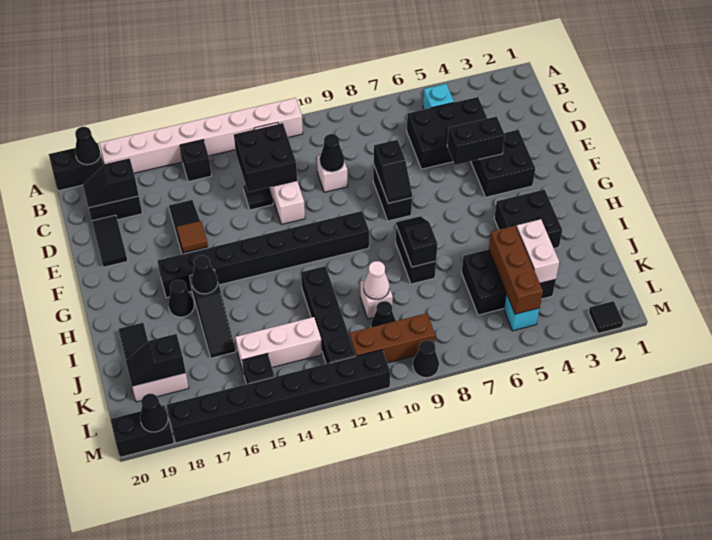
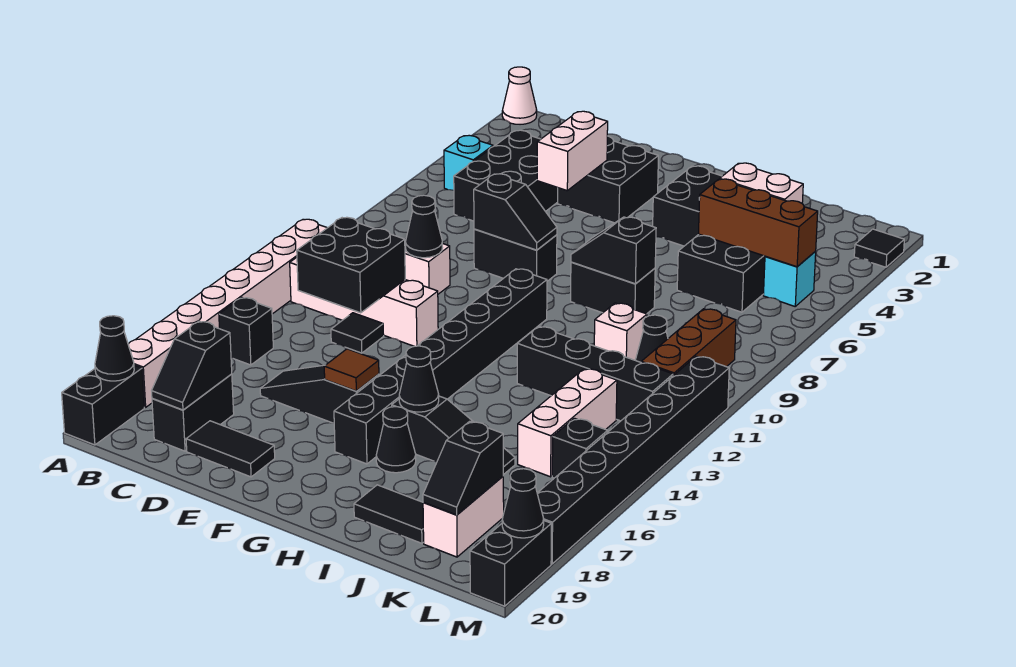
black 1x2 brick [447,116,505,165] -> white 1x2 brick [537,111,608,190]
white 1x1 cone [364,261,389,299] -> white 1x1 cone moved to [502,67,537,124]
black 1x1 cone [413,340,439,378] -> none

